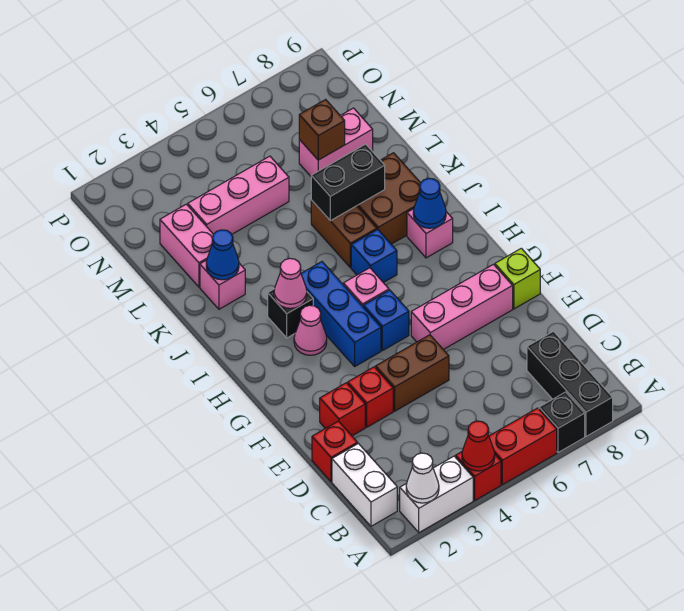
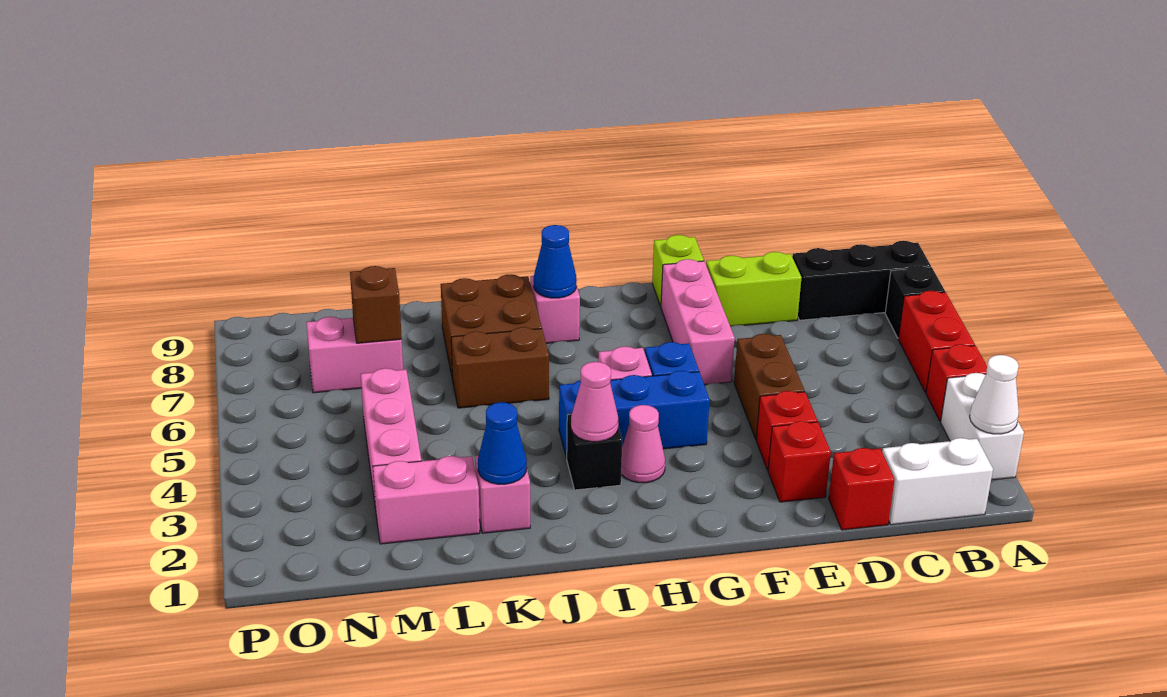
red 1x1 cone [462,421,495,471] -> none
none -> lime 1x2 brick [706,252,802,327]
blue 1x1 brick [351,229,397,283] -> none
black 1x2 brick [311,144,385,221] -> none
pink 1x2 brick [299,108,373,176] -> pink 1x2 brick turned to [306,317,403,393]

